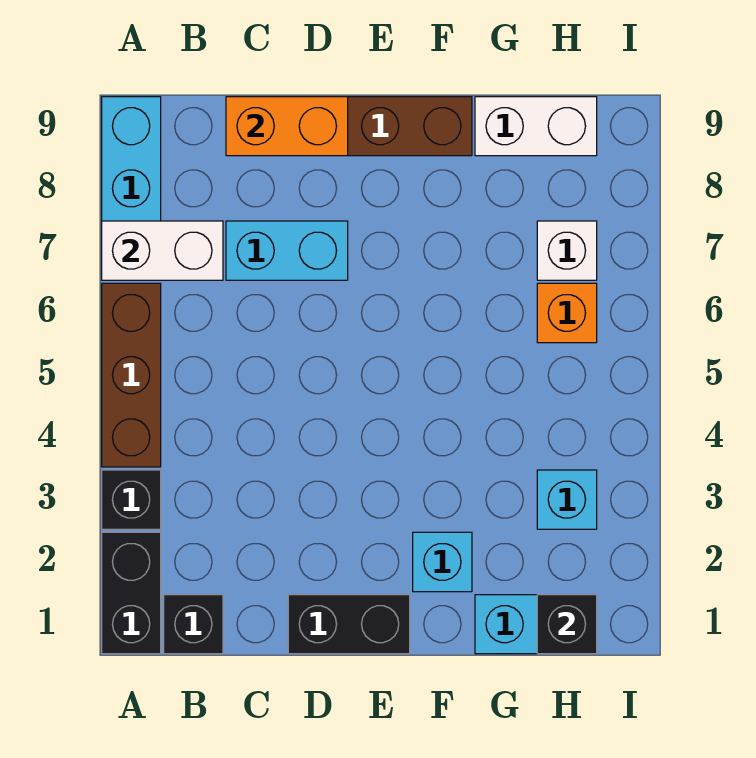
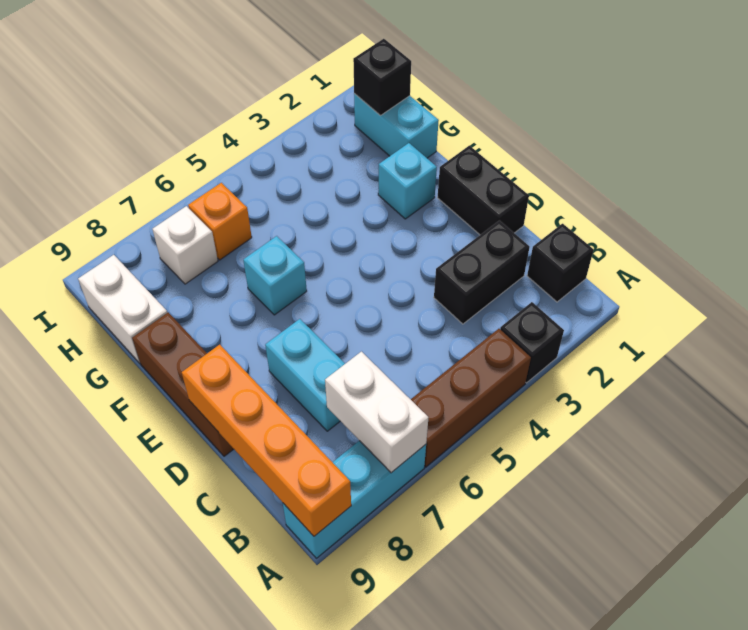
black 1x2 brick [102,532,161,654] -> black 1x2 brick moved to [434,221,530,324]
orange 1x2 brick [226,97,348,156] -> orange 1x4 brick [182,345,351,536]
cyan 1x1 brick [537,470,597,529] -> cyan 1x1 brick moved to [243,236,307,315]

